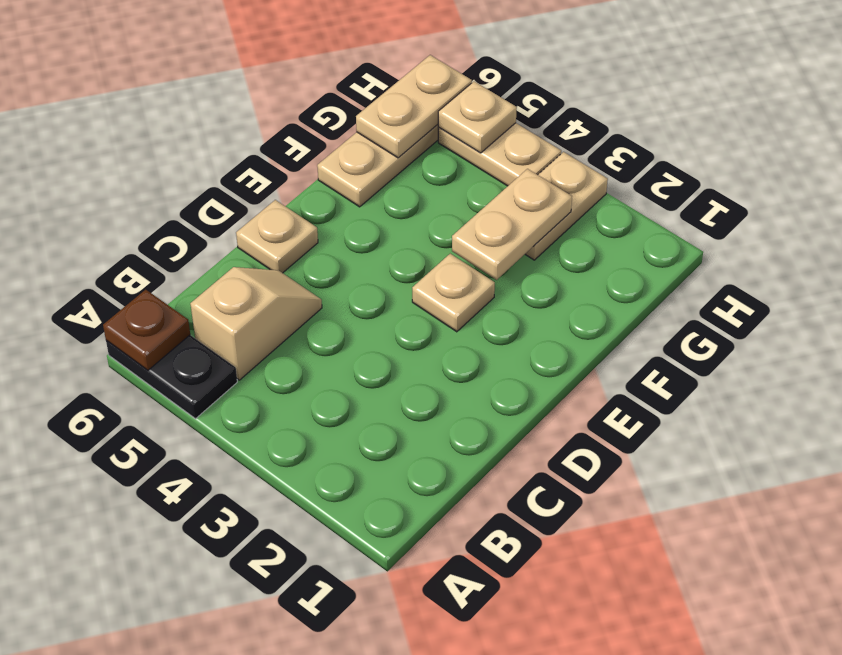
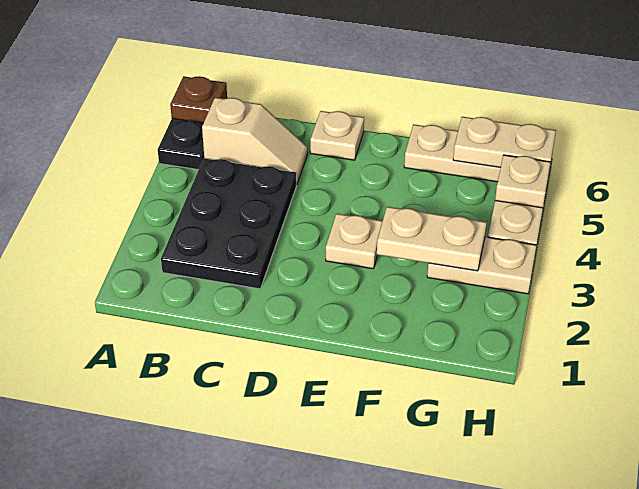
none -> black 2x3 plate [161,158,296,289]

